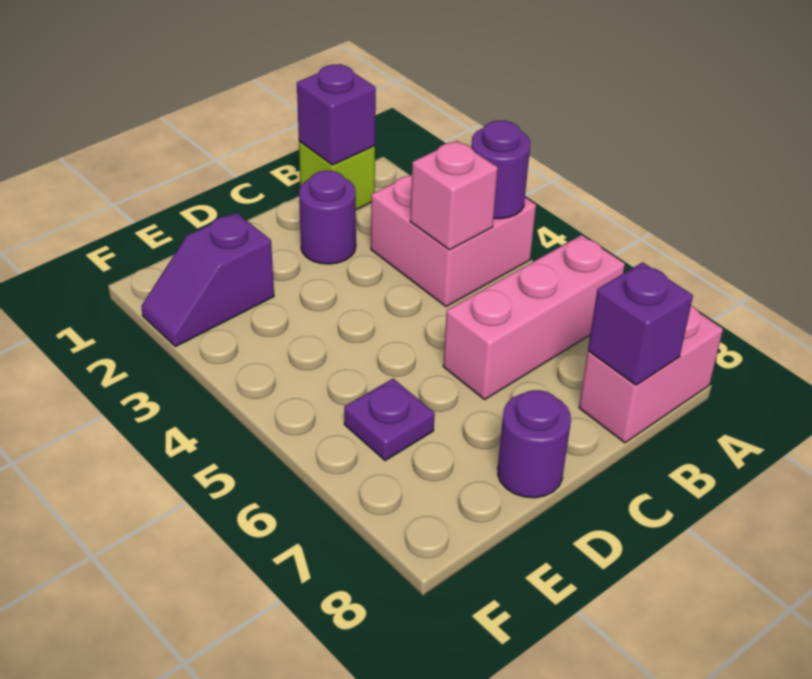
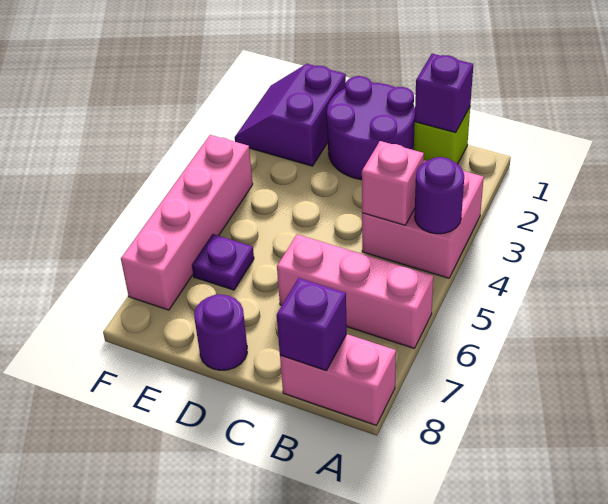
purple 1x1 round brick [299,171,356,264] -> purple 2x2 round brick [327,76,415,180]
purple 1x2 slope [141,213,274,347] -> purple 2x2 slope [235,64,346,166]
none -> pink 1x4 brick [121,135,253,310]

